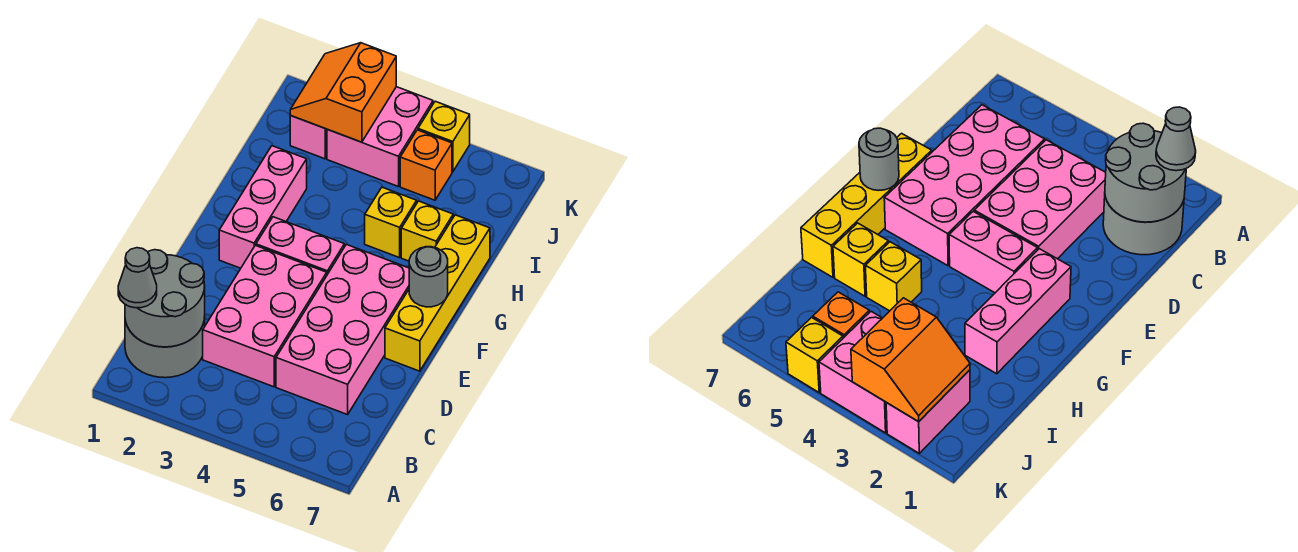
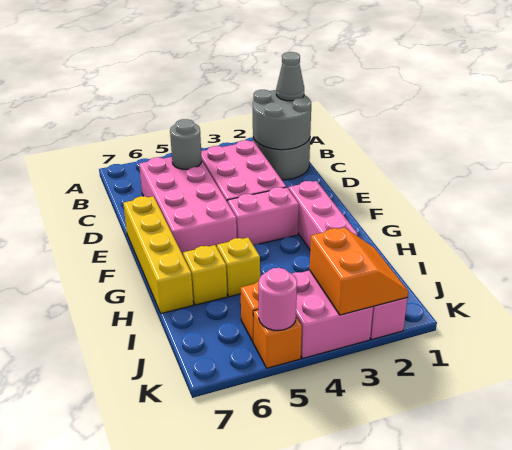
grey 1x1 round brick [409,247,448,307] -> grey 1x1 round brick moved to [170,119,202,169]
yellow 1x1 brick [418,101,470,172] -> orange 1x1 brick [253,310,302,368]
none -> pink 1x1 round brick [259,268,297,331]

